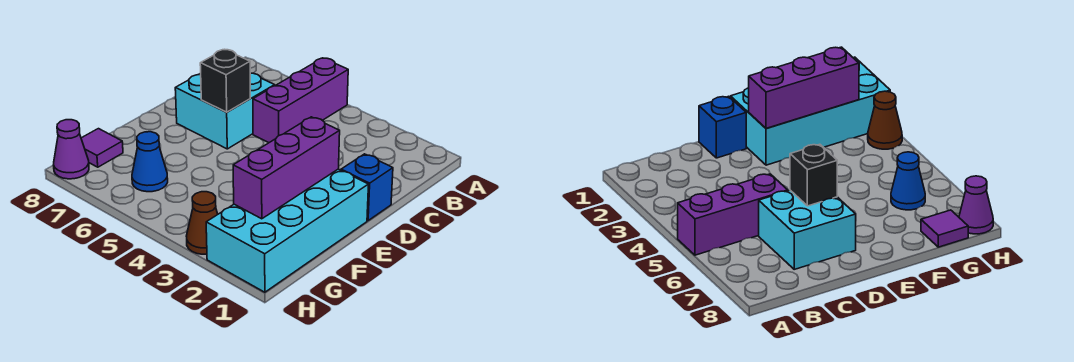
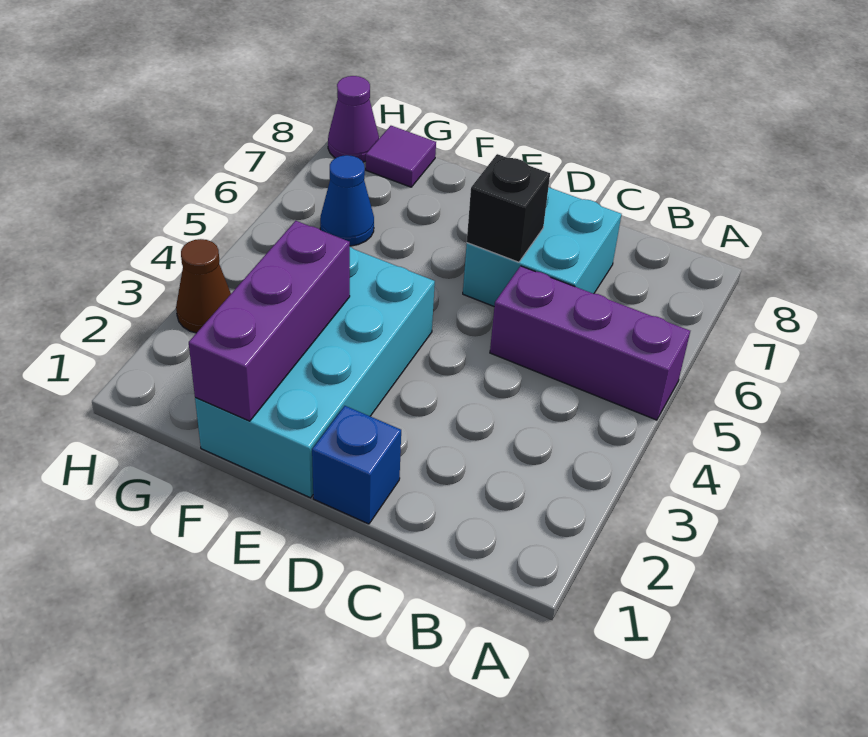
cyan 2x4 brick [206,169,369,292] -> cyan 2x4 brick turned to [195,247,435,498]
purple 1x3 brick [233,117,340,219] -> purple 1x3 brick turned to [189,221,350,421]

